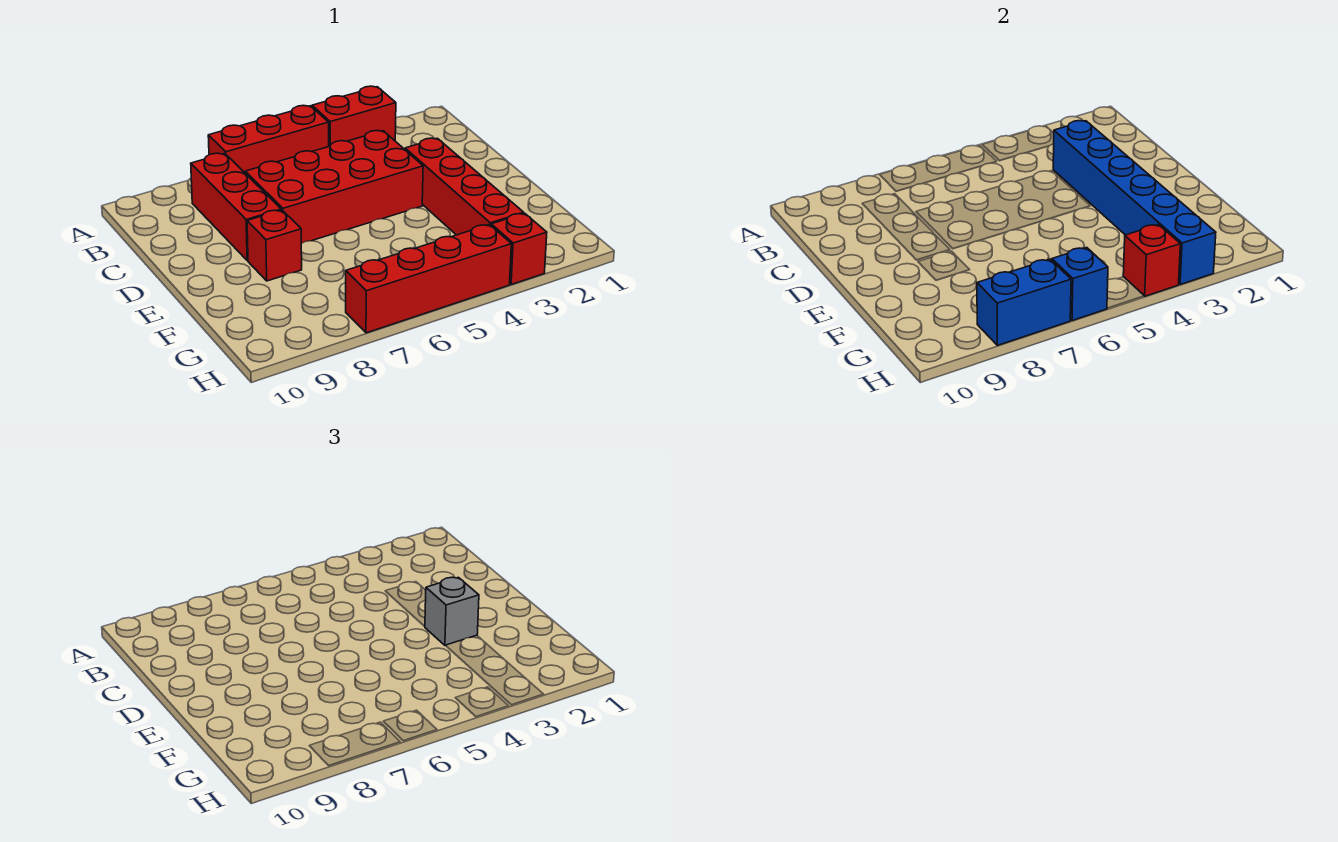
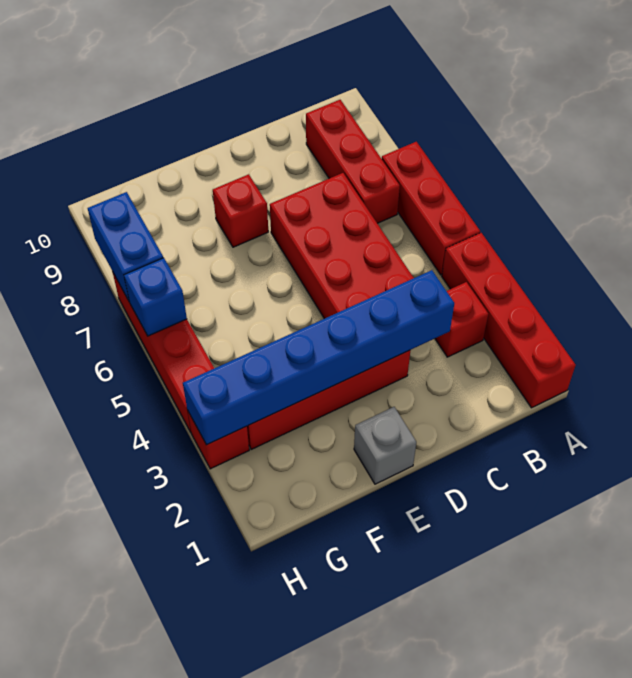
red 1x2 brick [312,86,396,146] -> red 1x4 brick [442,233,576,408]
red 1x3 brick [191,153,281,261] -> red 1x3 brick turned to [306,100,400,223]
grey 1x1 brick [425,577,479,646] -> grey 1x1 brick moved to [354,407,416,484]
red 1x1 brick [1123,225,1180,296] -> red 1x1 brick moved to [435,282,488,357]

